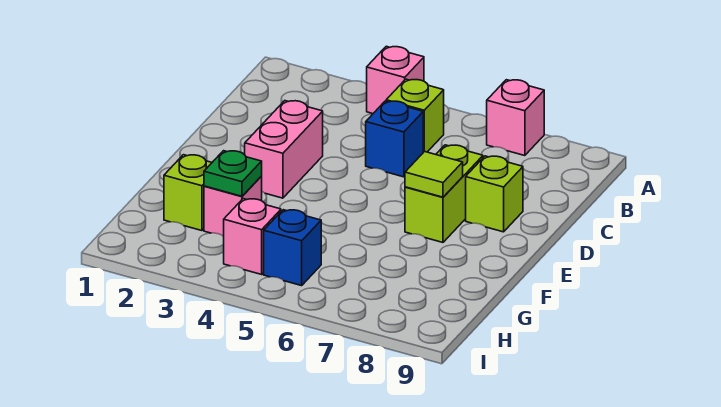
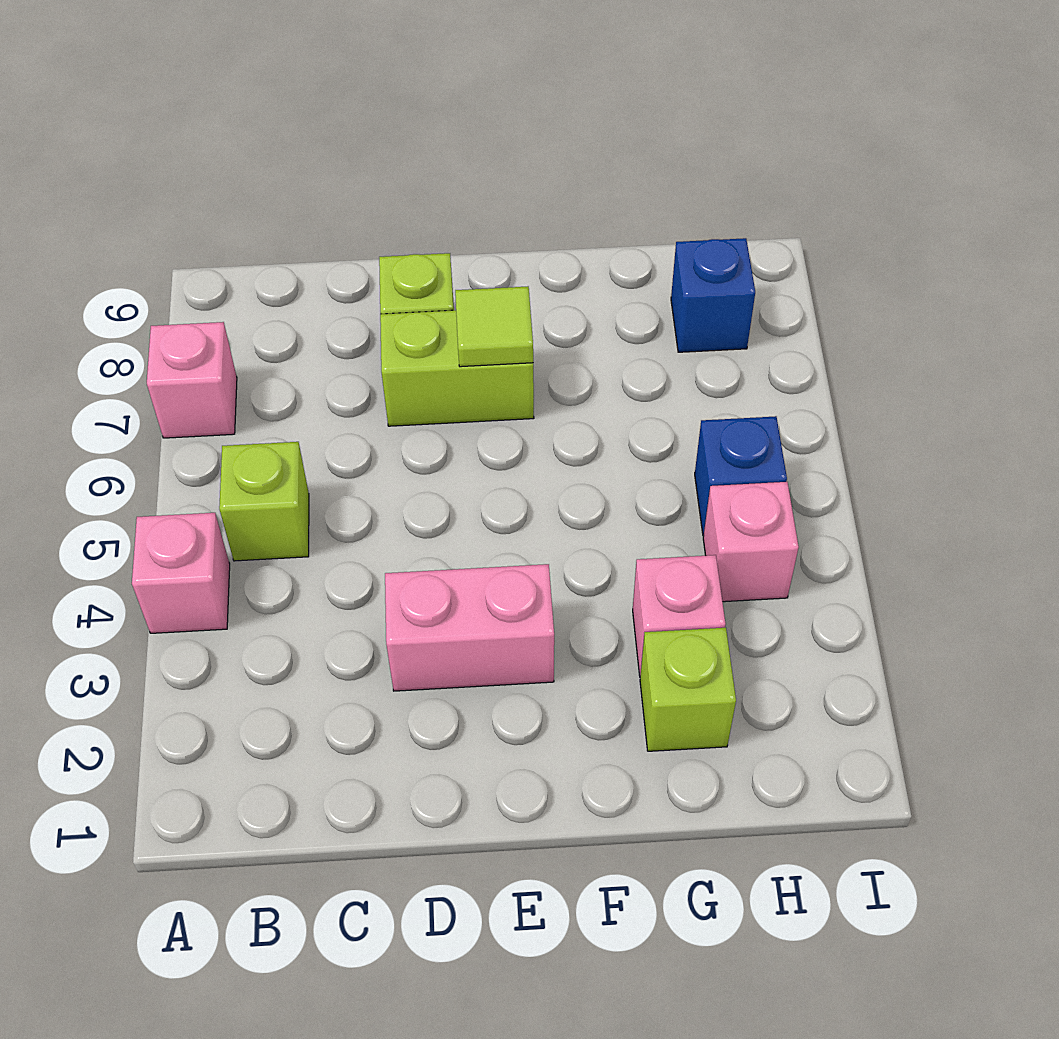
blue 1x1 brick [366,101,423,177] -> blue 1x1 brick moved to [671,238,755,352]
green 1x1 plate [204,151,262,196] -> none

